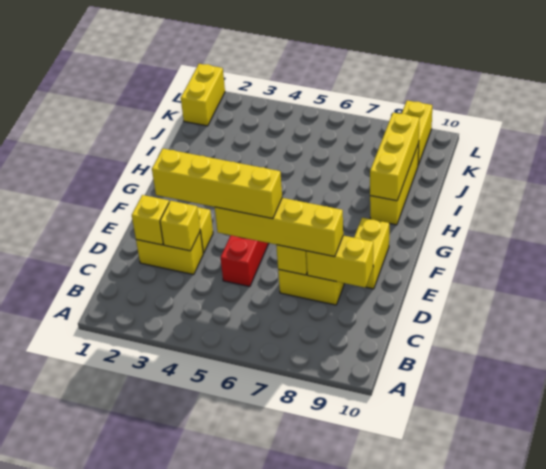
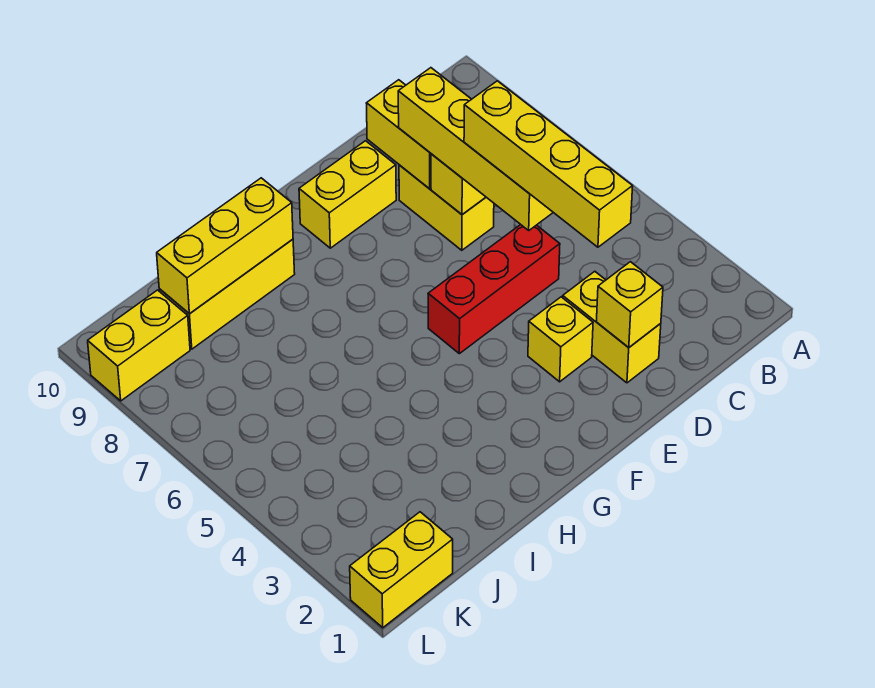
yellow 1x1 brick [160,201,200,251] -> none

